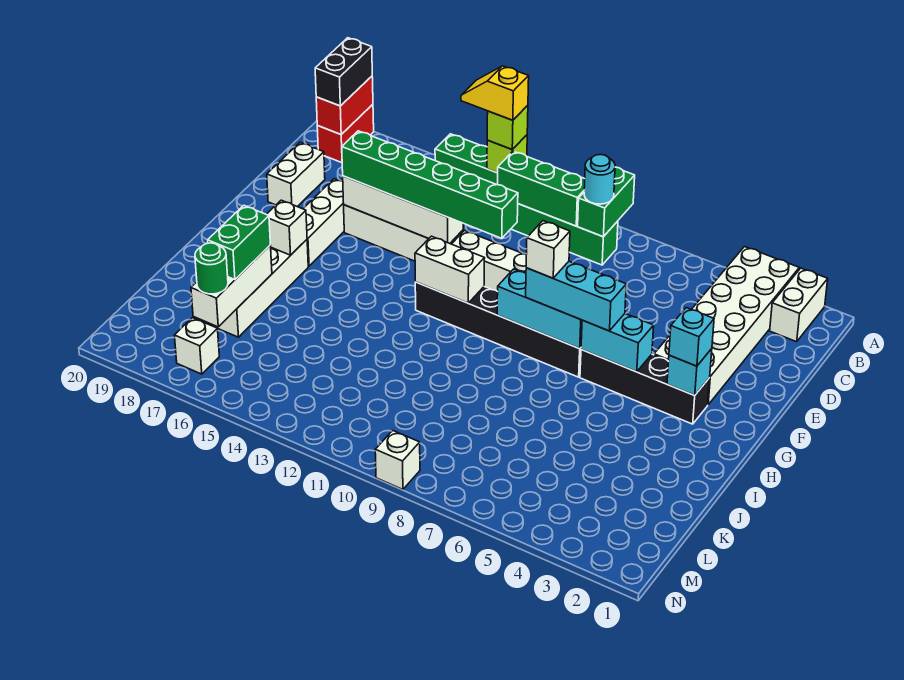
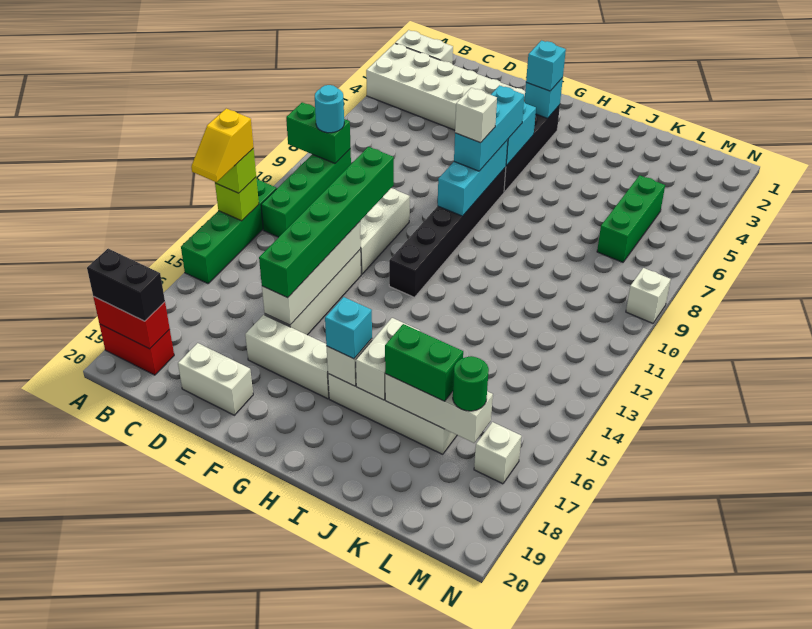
green 1x3 brick [498,151,585,226] -> green 1x3 brick moved to [597,175,665,262]
white 1x2 brick [415,236,485,303] -> white 1x2 brick moved to [356,318,420,400]
none -> cyan 1x1 brick [325,297,372,359]

